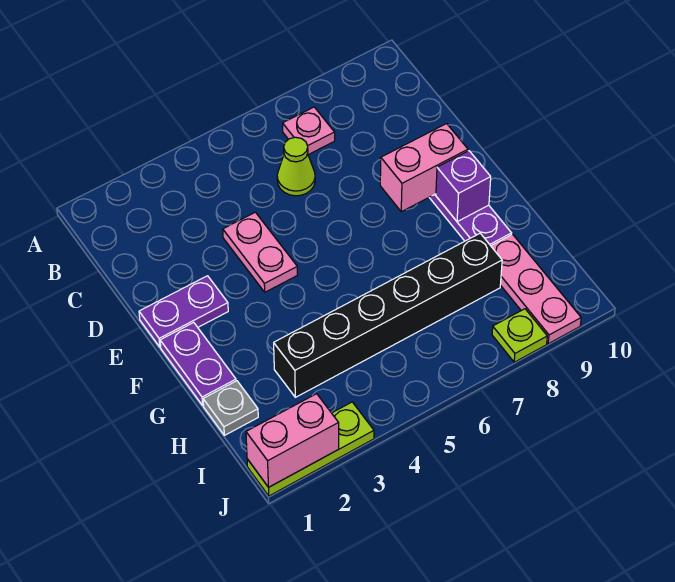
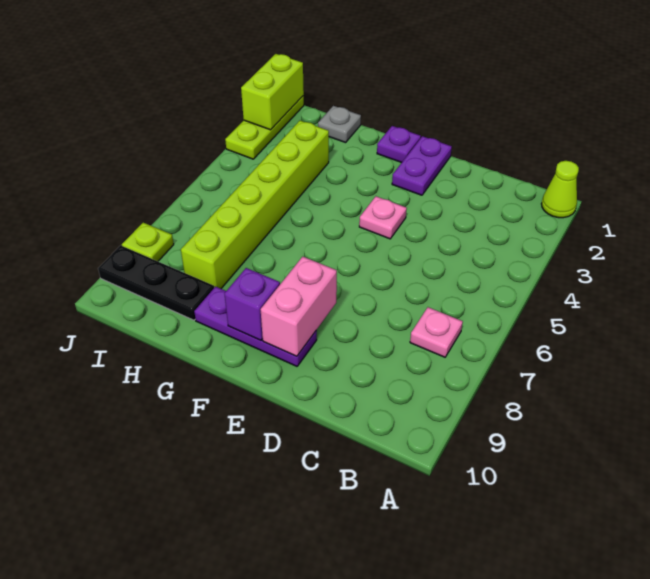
lime 1x1 cone [277,137,315,196] -> lime 1x1 cone moved to [541,161,579,218]
pink 1x2 plate [223,212,298,292] -> pink 1x1 plate [359,196,407,239]
purple 1x2 plate [160,322,236,405] -> purple 1x1 plate [377,126,421,163]
black 1x6 brick [274,233,502,397] -> lime 1x6 brick [181,121,329,289]
pink 1x3 plate [491,234,581,344] -> black 1x3 plate [98,246,214,320]
pink 1x2 brick [246,394,339,487] -> lime 1x2 brick [241,54,304,130]

